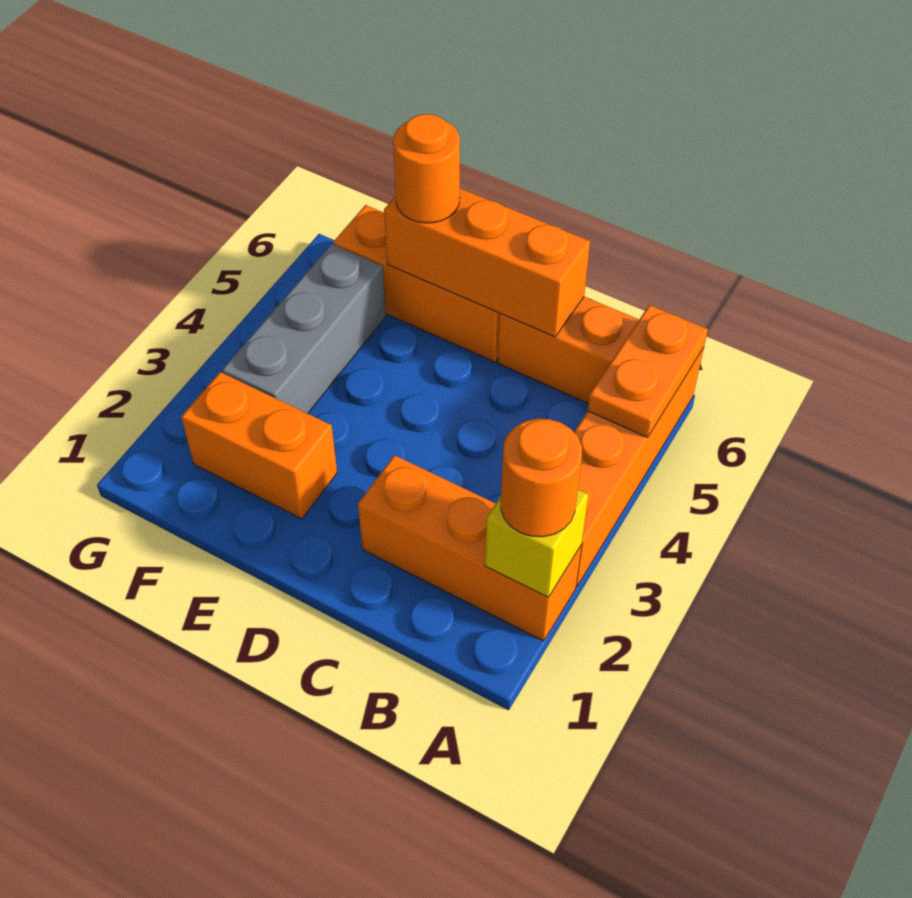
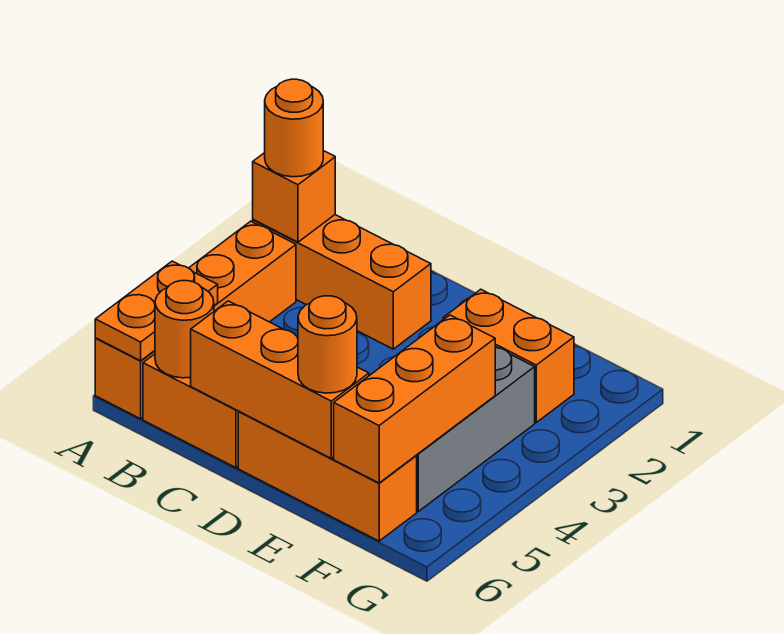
yellow 1x1 brick [485,490,588,597] -> orange 1x1 brick [253,151,335,242]
none -> orange 1x1 round brick [155,281,214,378]
none -> orange 1x3 brick [334,315,495,483]

